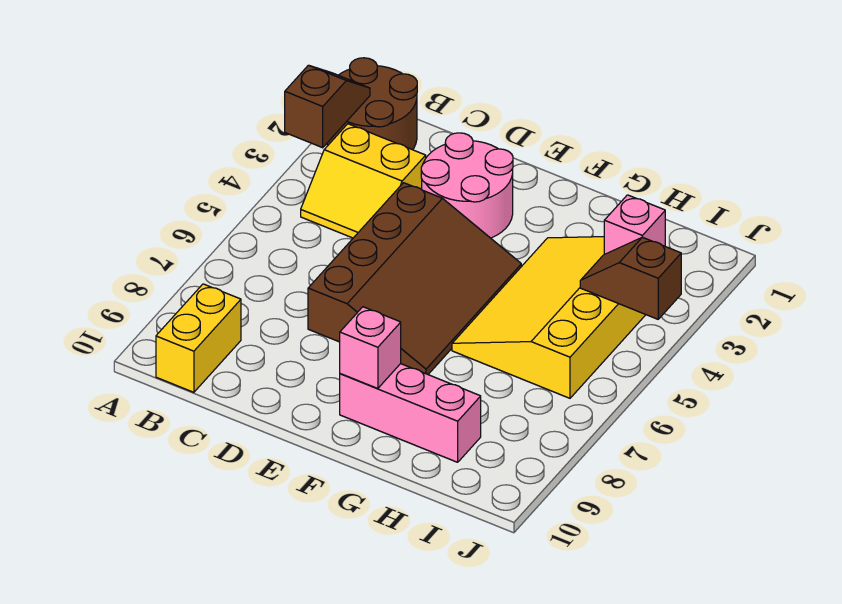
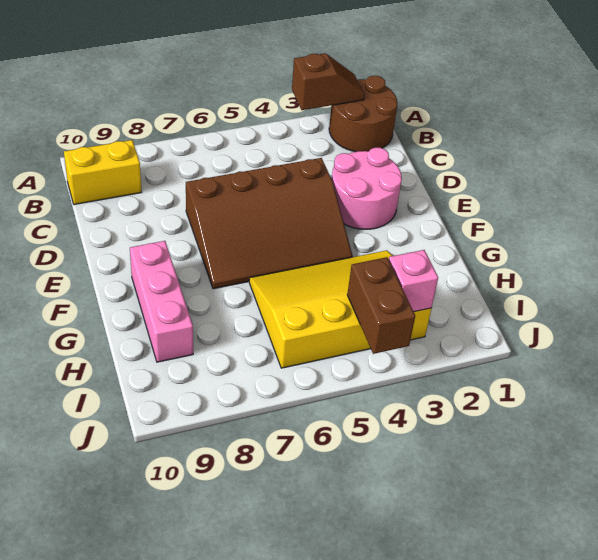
yellow 2x2 slope [301,124,426,238] -> none
pink 1x1 brick [340,307,401,389] -> none
brown 1x2 slope [580,237,681,319] -> brown 1x2 brick [347,257,415,354]

